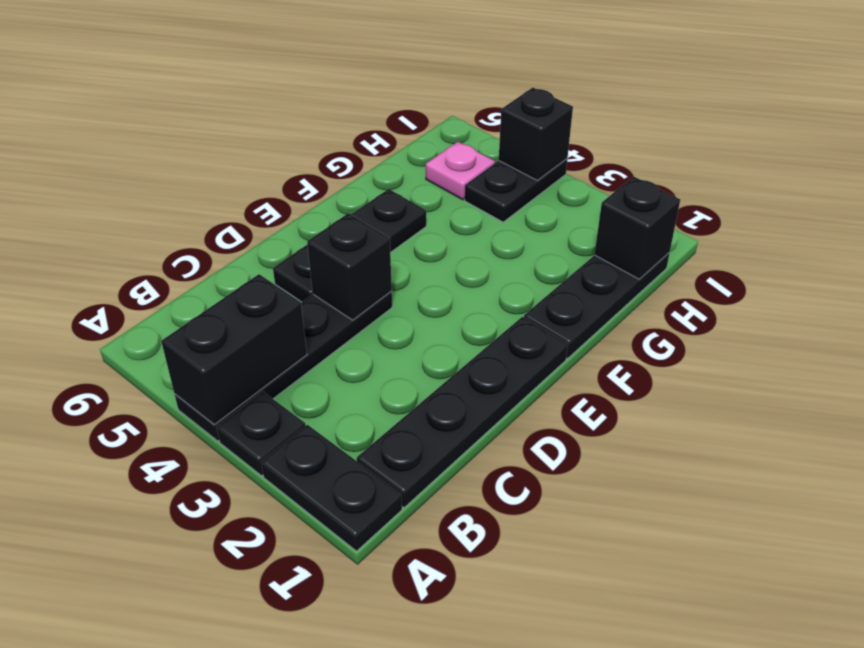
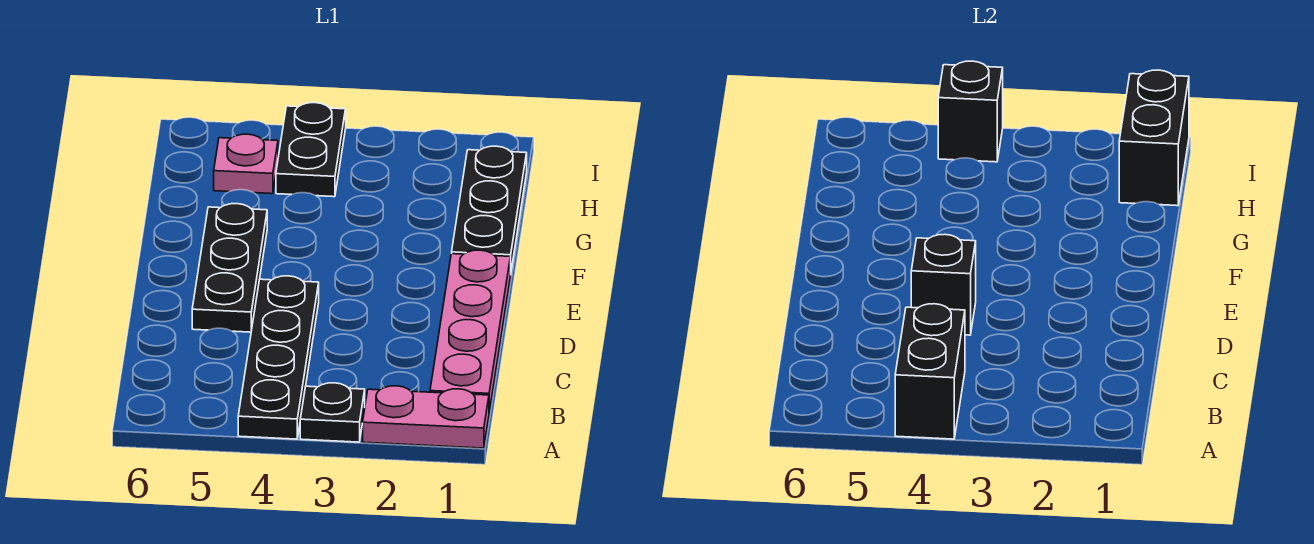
black 1x2 plate [261,425,402,551] -> pink 1x2 plate [363,386,489,448]
black 1x4 plate [357,317,568,508] -> pink 1x4 plate [430,250,510,412]
black 1x1 brick [594,177,680,279] -> black 1x2 brick [1119,70,1189,206]

